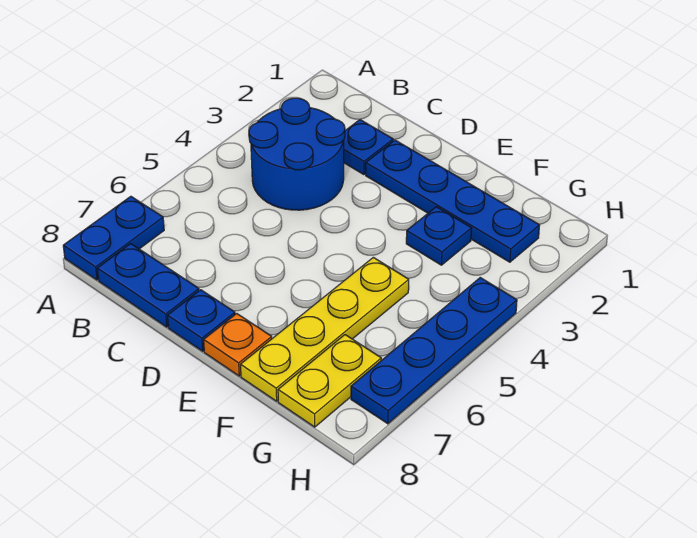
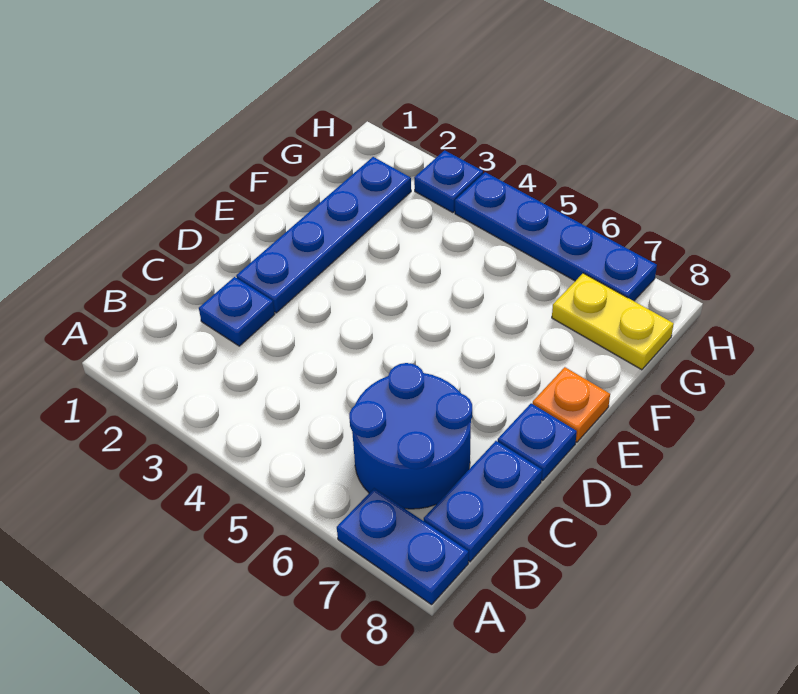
blue 2x2 round brick [249,98,345,210] -> blue 2x2 round brick moved to [349,363,472,509]
blue 1x1 plate [406,207,472,265] -> blue 1x1 plate moved to [414,150,483,213]
yellow 1x4 plate [240,257,409,401] -> none

